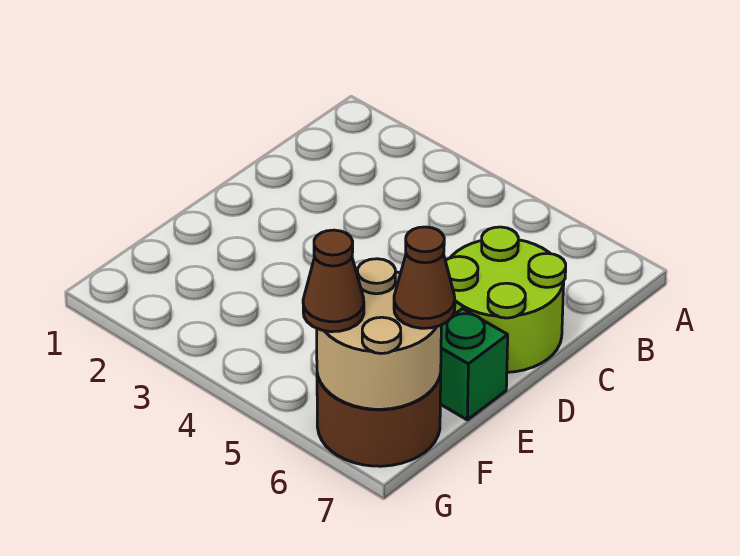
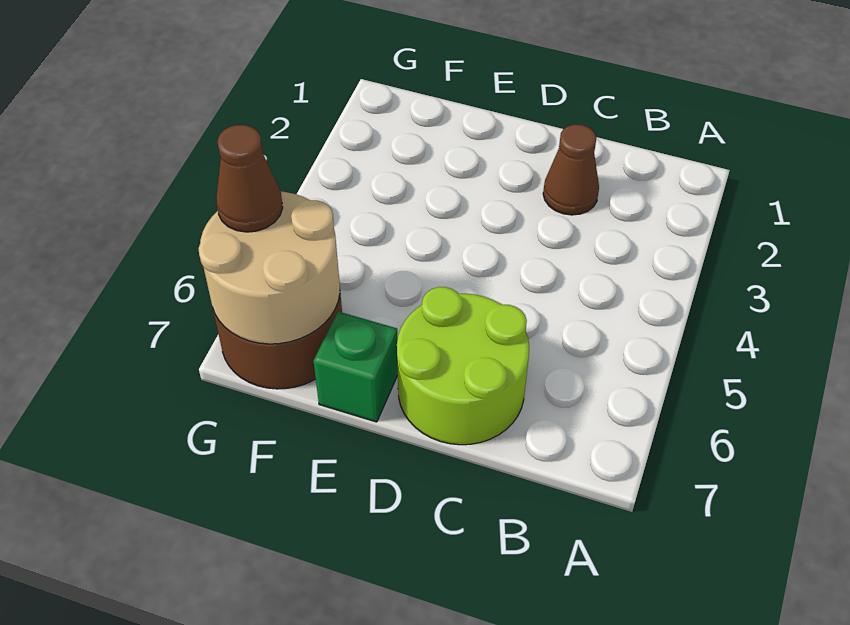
brown 1x1 cone [394,227,455,328] -> brown 1x1 cone moved to [543,125,599,215]

